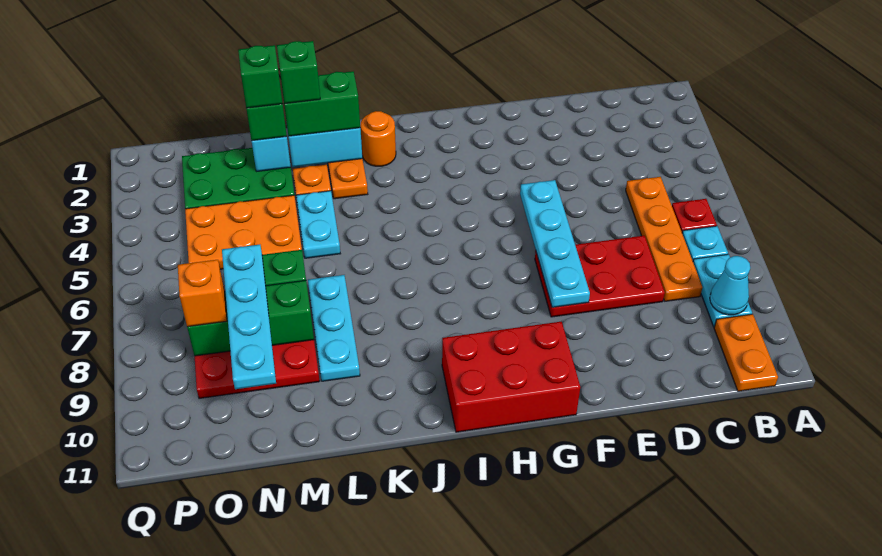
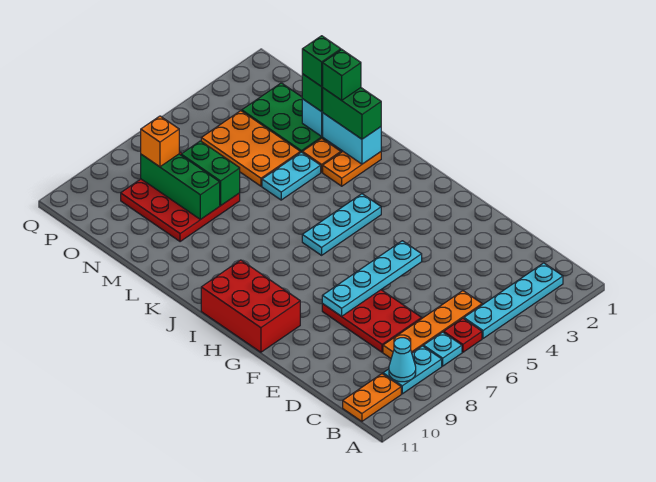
orange 1x1 round brick [361,111,396,166] -> none
cyan 1x3 plate [308,275,360,381] -> cyan 1x3 plate moved to [302,194,381,255]
cyan 1x4 plate [222,245,276,389] -> cyan 1x4 plate moved to [464,263,563,338]

